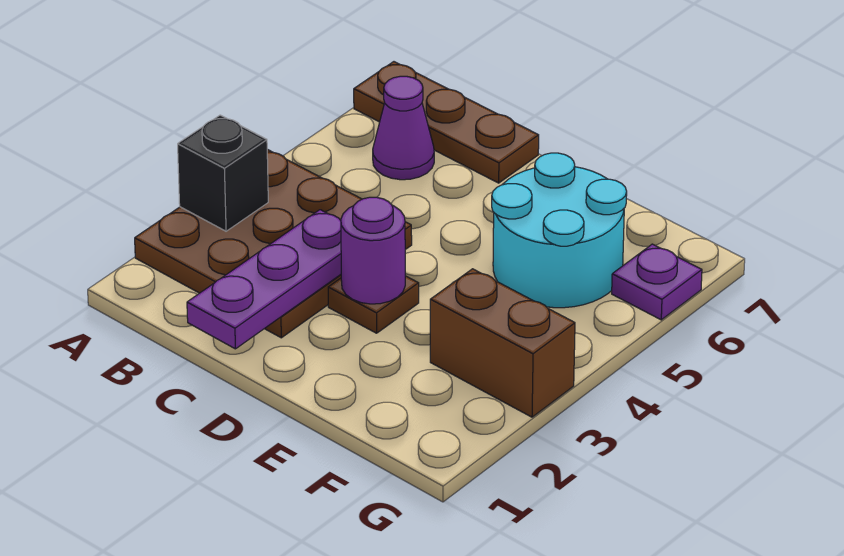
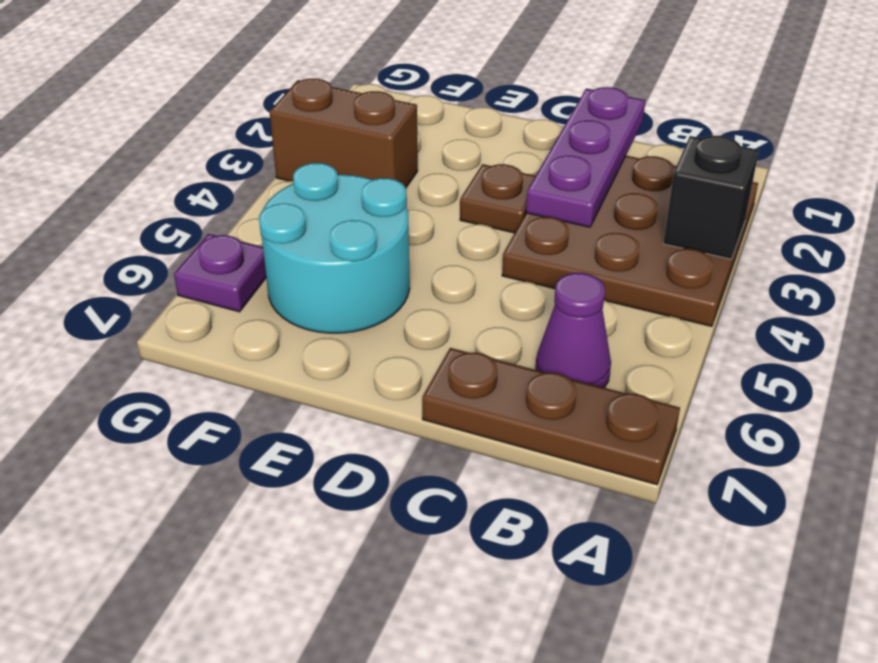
purple 1x1 round brick [341,197,405,304] -> none

